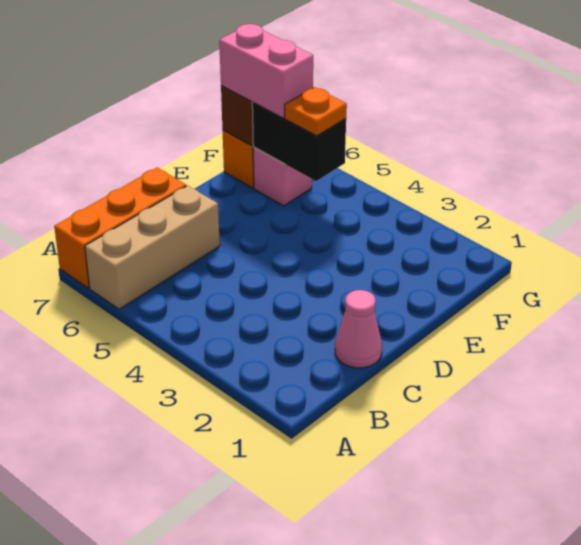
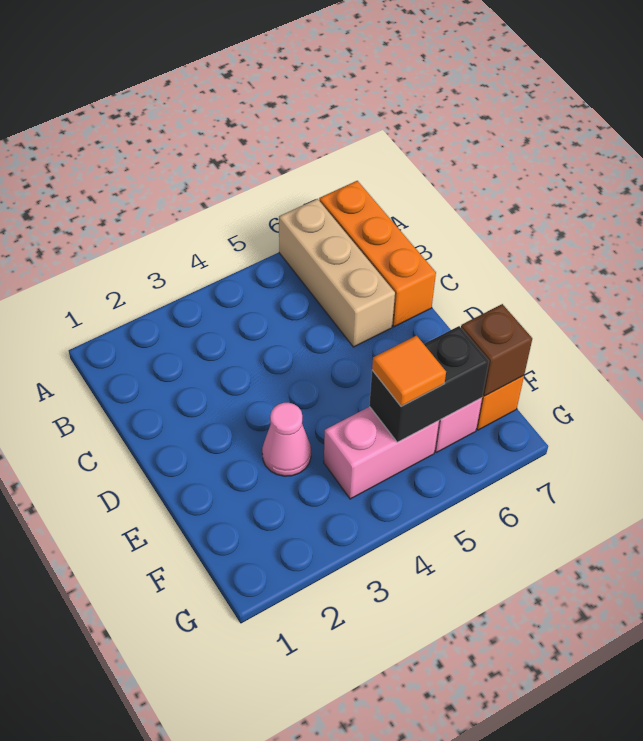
pink 1x1 cone [335,290,382,368] -> pink 1x1 cone moved to [262,403,311,476]
orange 1x1 plate [285,87,347,136] -> orange 1x1 tile [372,335,446,407]
pink 1x2 brick [219,24,313,118] -> pink 1x2 brick moved to [324,407,439,499]

